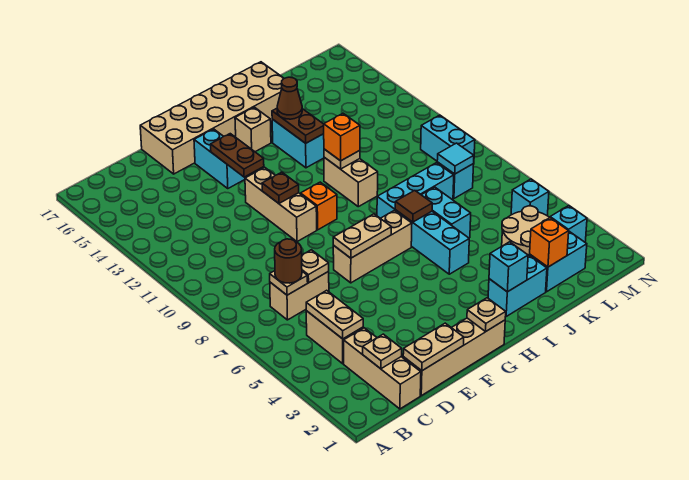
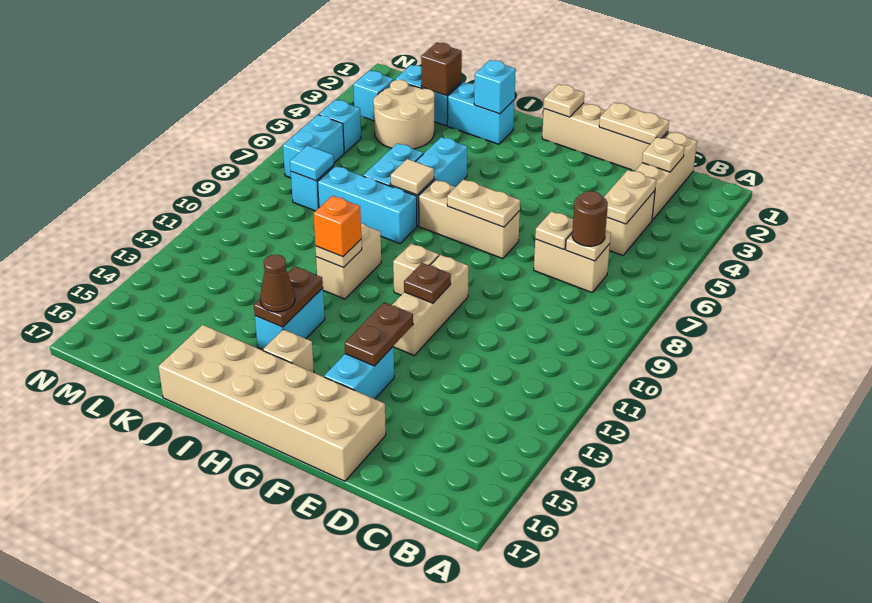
orange 1x1 brick [301,182,337,230] -> tan 1x1 brick [393,243,439,295]
brown 1x1 tile [395,191,432,222] -> tan 1x1 tile [391,159,434,195]
orange 1x1 brick [530,218,569,267] -> brown 1x1 brick [421,43,462,95]
cyan 1x2 brick [421,115,475,164] -> cyan 1x2 brick moved to [283,115,344,178]

